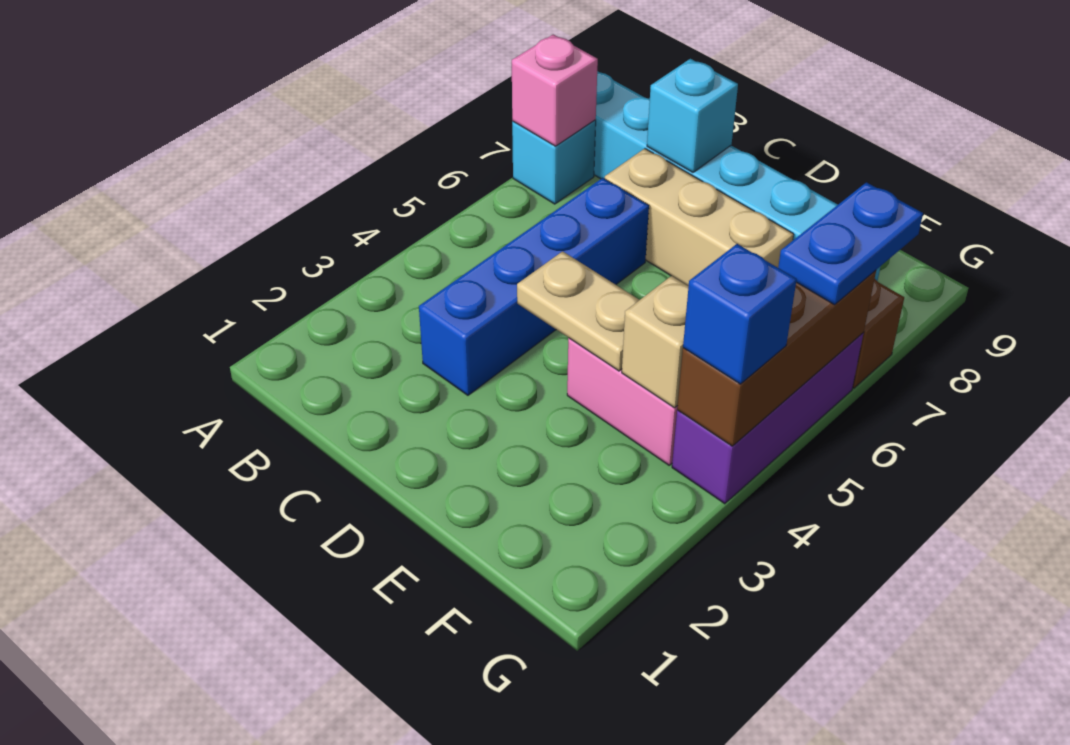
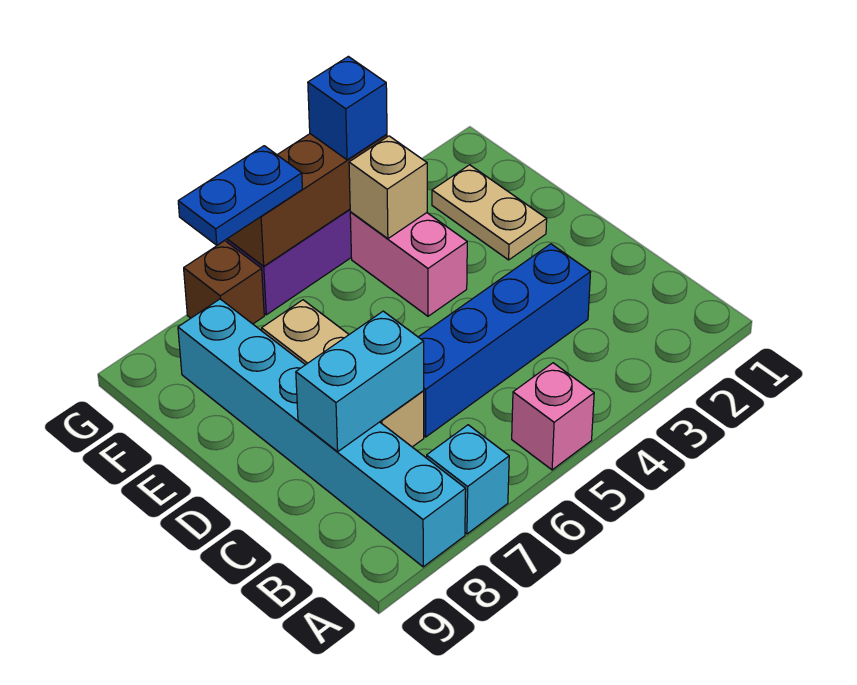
pink 1x1 brick [512,34,598,146] -> pink 1x1 brick moved to [512,363,594,470]
cyan 1x1 brick [647,59,738,172] -> cyan 1x2 brick [296,311,424,452]
tan 1x2 plate [517,251,639,371] -> tan 1x2 plate moved to [432,165,547,260]

